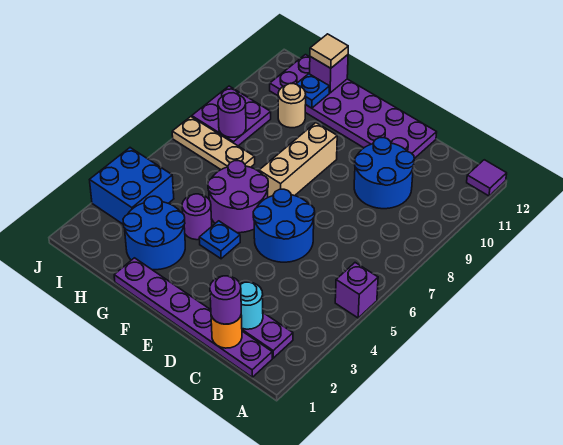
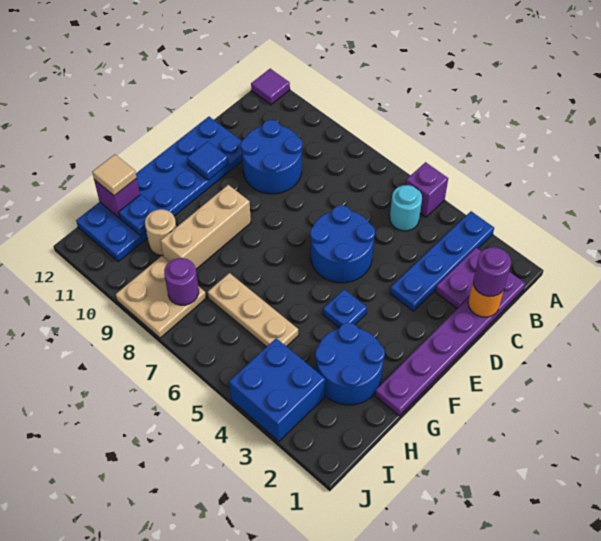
none -> blue 1x4 plate [390,211,494,311]
cyan 1x1 round brick [240,282,263,329] -> cyan 1x1 round brick moved to [390,185,422,231]
purple 2x6 plate [270,55,437,159] -> blue 2x6 plate [76,117,243,262]
none -> blue 1x1 tile [187,141,228,180]
purple 2x2 round brick [208,161,268,233] -> none
tan 1x3 brick [259,123,337,197] -> tan 1x3 brick turned to [161,185,251,269]
purple 1x1 round brick [182,194,212,240] -> none
tan 1x3 plate [172,117,255,170] -> tan 1x3 plate turned to [208,273,299,347]
purple 2x2 plate [192,86,271,146] -> tan 2x2 plate [116,256,206,338]

